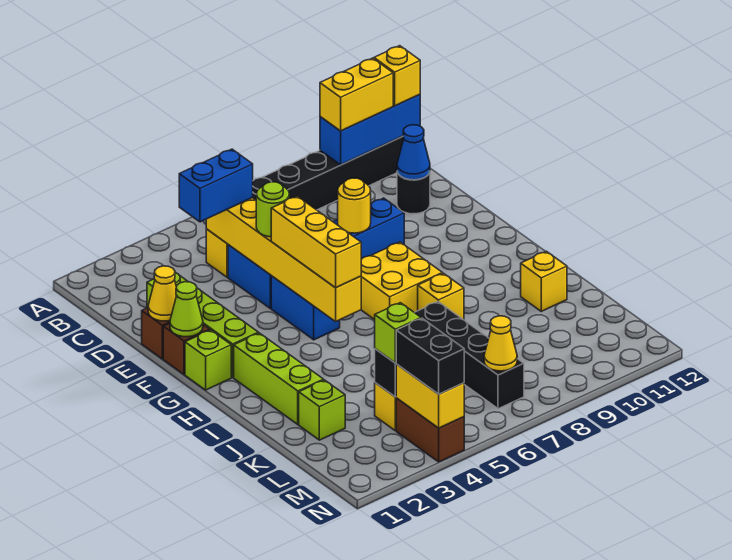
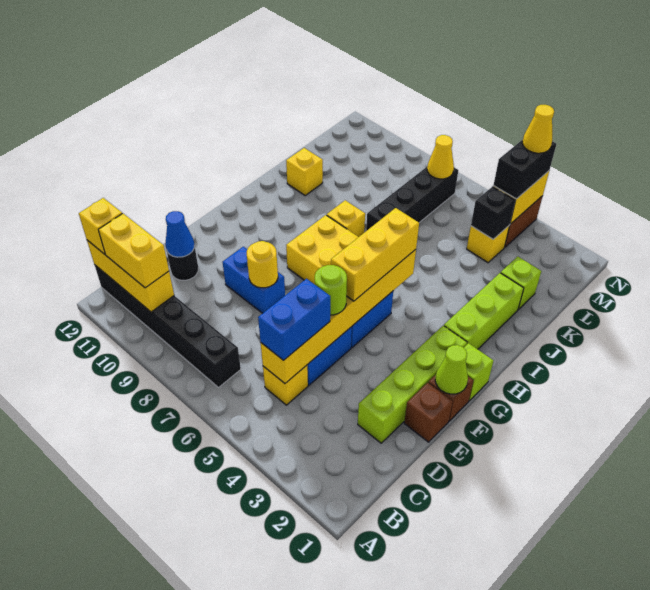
blue 1x3 brick [320,95,420,165] -> yellow 1x3 brick [87,240,174,312]
blue 1x2 brick [179,149,253,222] -> blue 1x2 brick turned to [258,279,330,360]
yellow 1x1 cone [148,266,177,321] -> yellow 1x1 cone moved to [522,105,554,153]
lime 1x1 brick [375,303,421,363] -> none

